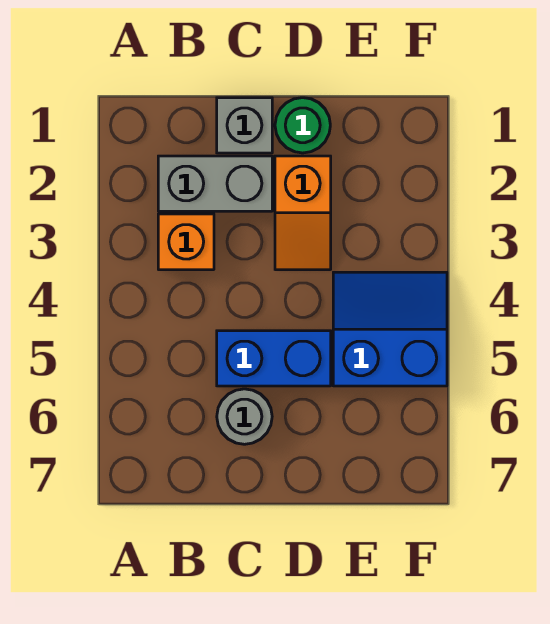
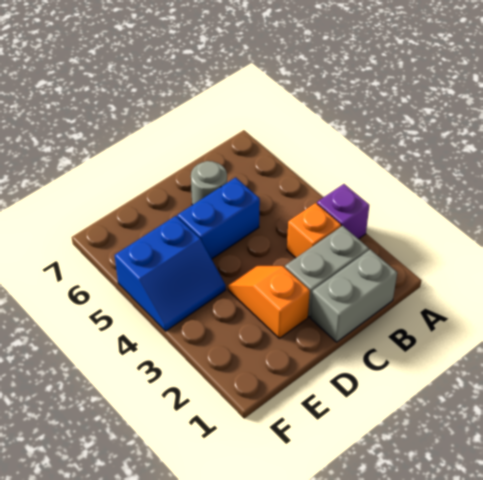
none -> purple 1x1 brick [317,184,369,239]
grey 1x1 brick [217,98,272,153] -> grey 1x2 brick [311,249,397,342]
green 1x1 round brick [275,98,330,153] -> none

